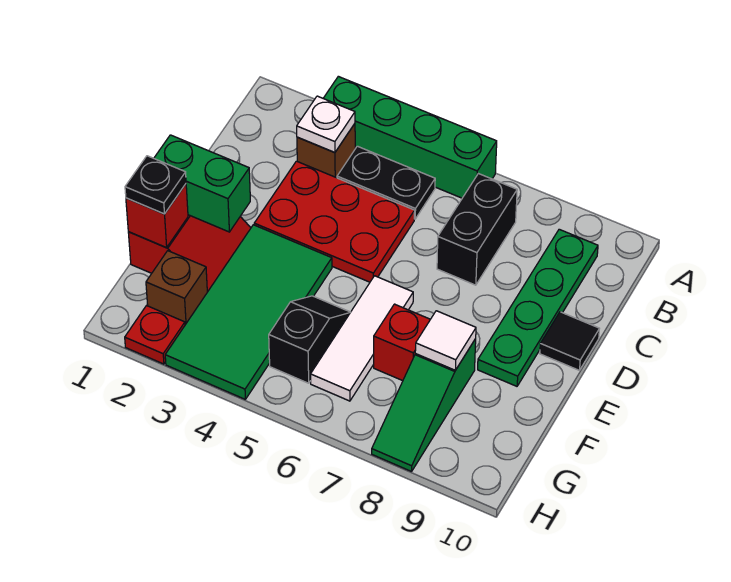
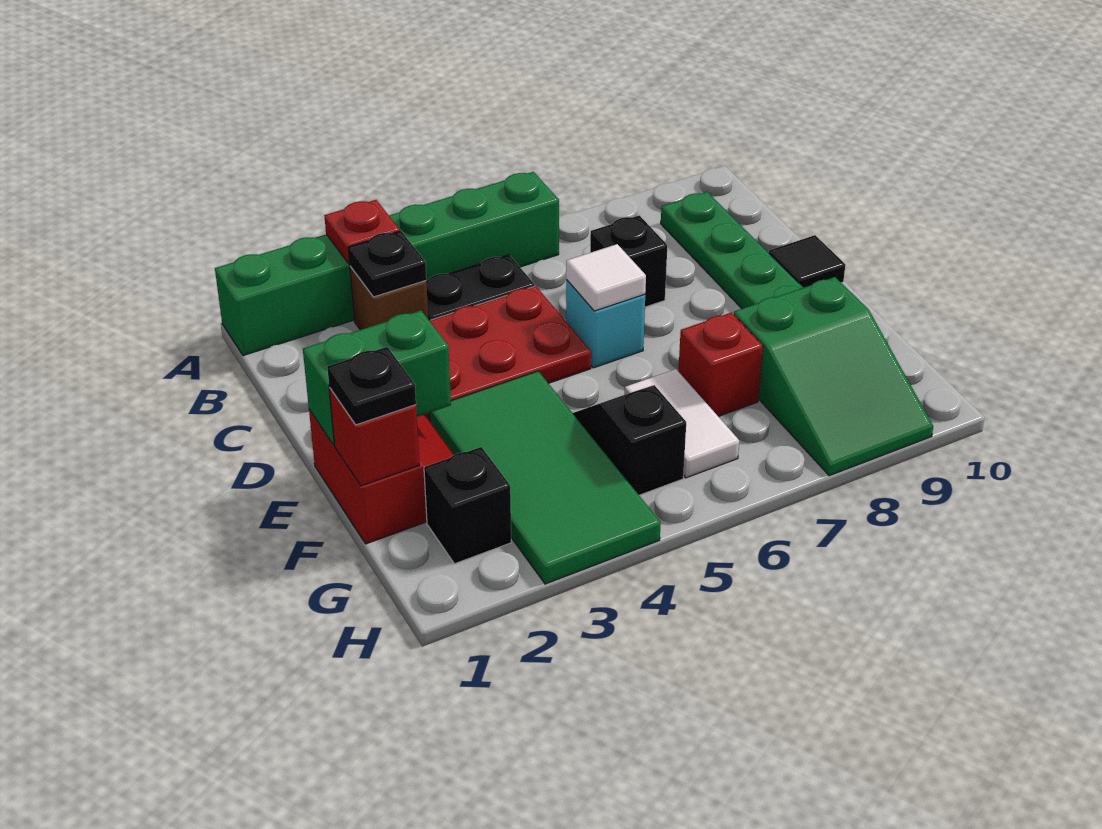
green 1x4 brick [323,76,497,198] -> green 1x6 brick [215,172,559,356]
white 1x1 plate [297,96,355,153] -> black 1x1 plate [348,231,426,297]
black 1x2 brick [437,174,517,285] -> black 1x1 brick [590,215,667,307]
none -> cyan 1x1 brick [566,280,645,368]
white 1x3 tile [311,276,413,401] -> white 1x2 tile [625,369,739,478]
green 1x3 slope [372,339,476,471] -> green 2x3 slope [734,277,933,476]
white 1x1 tile [415,311,476,370] -> white 1x1 tile moved to [566,244,646,311]
brown 1x1 brick [146,251,207,325] -> black 1x1 brick [424,447,511,564]
red 1x1 plate [125,306,185,364] -> red 1x1 plate moved to [324,200,400,264]

